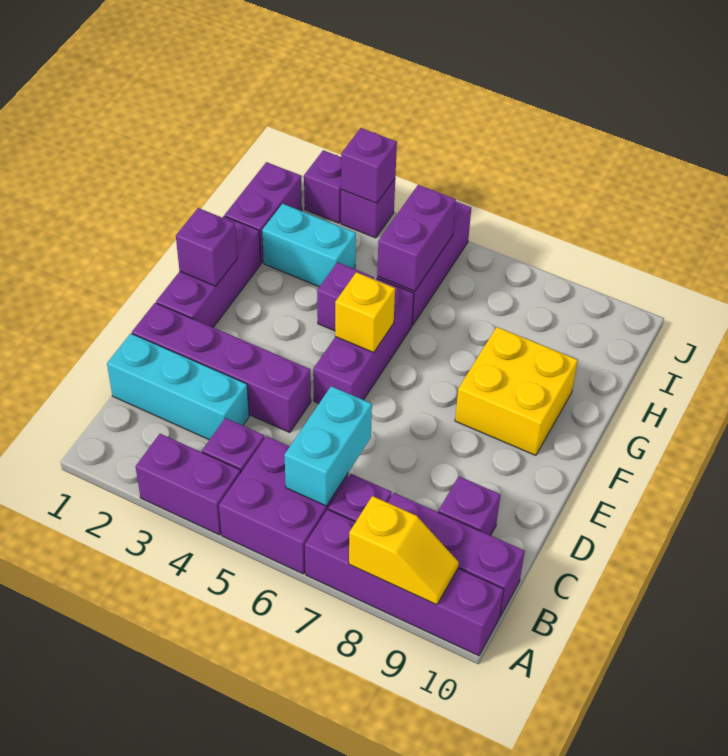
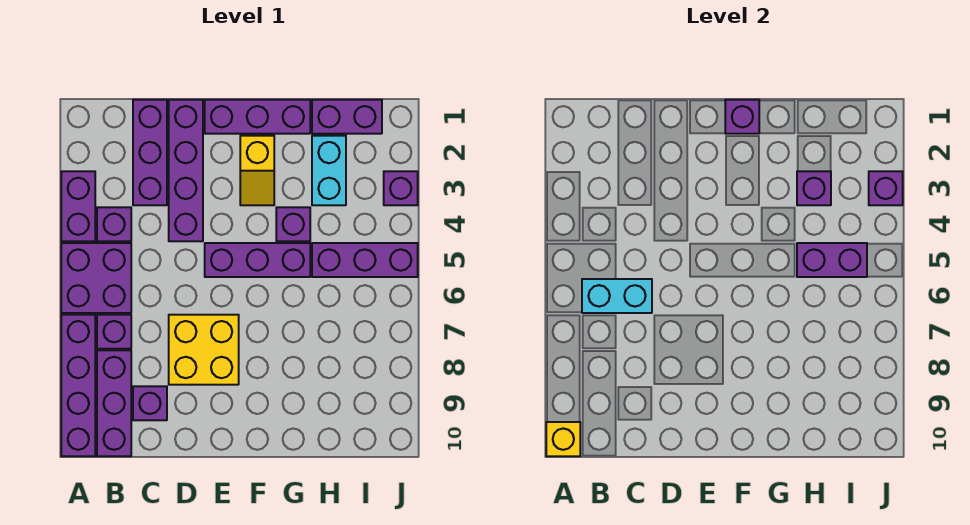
yellow 1x2 slope [349,496,459,605] -> yellow 1x2 slope moved to [240,136,274,205]
cyan 1x3 brick [107,333,249,440] -> purple 1x3 brick [133,100,167,205]
yellow 1x1 brick [335,272,395,352] -> yellow 1x1 brick moved to [546,422,580,456]
yellow 2x2 brick [455,327,578,455] -> yellow 2x2 brick moved to [169,315,239,385]
purple 1x1 brick [304,150,341,223] -> purple 1x1 brick moved to [797,171,831,205]

